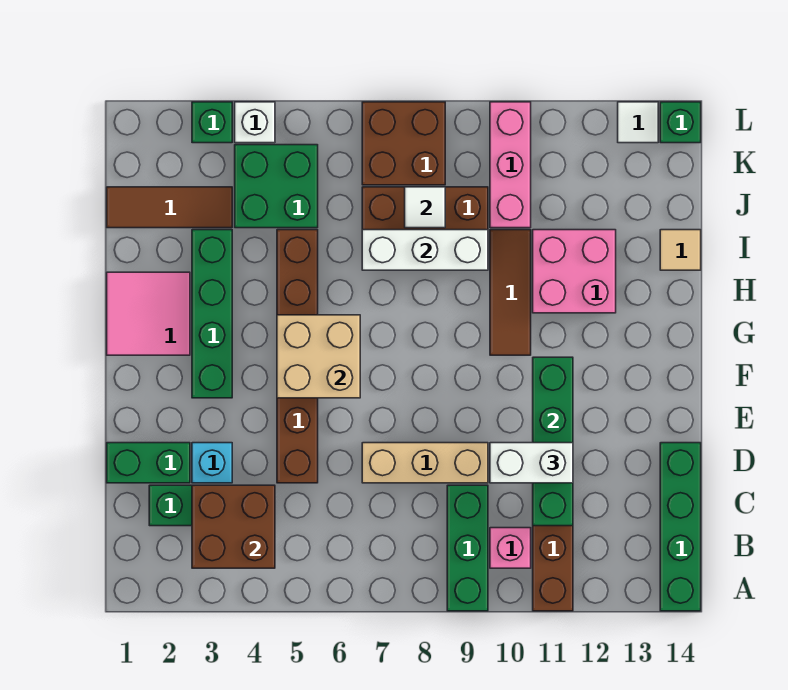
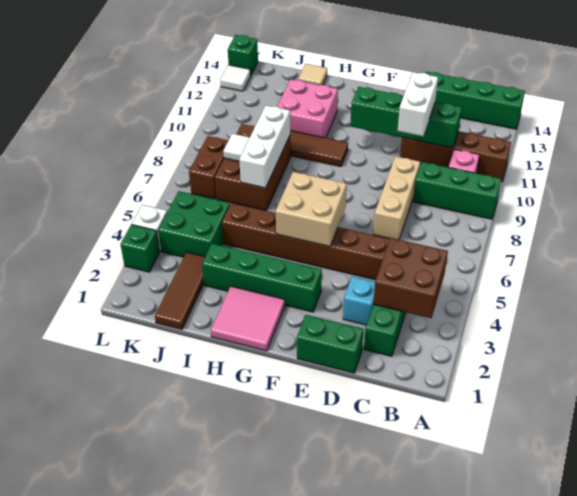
green 1x2 brick [107,443,190,483] -> green 1x2 brick turned to [297,315,364,373]
pink 1x3 brick [490,102,531,228] -> none
brown 2x2 brick [362,102,445,185] -> brown 1x2 brick [189,136,228,199]

